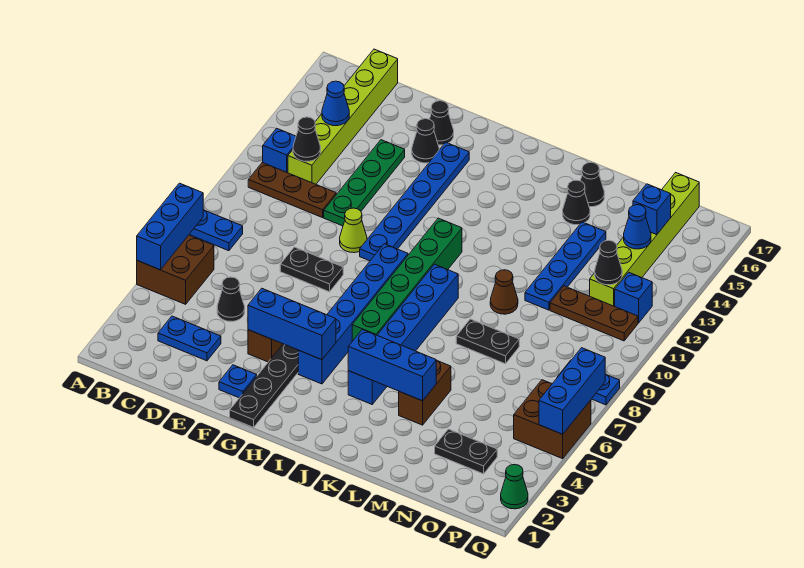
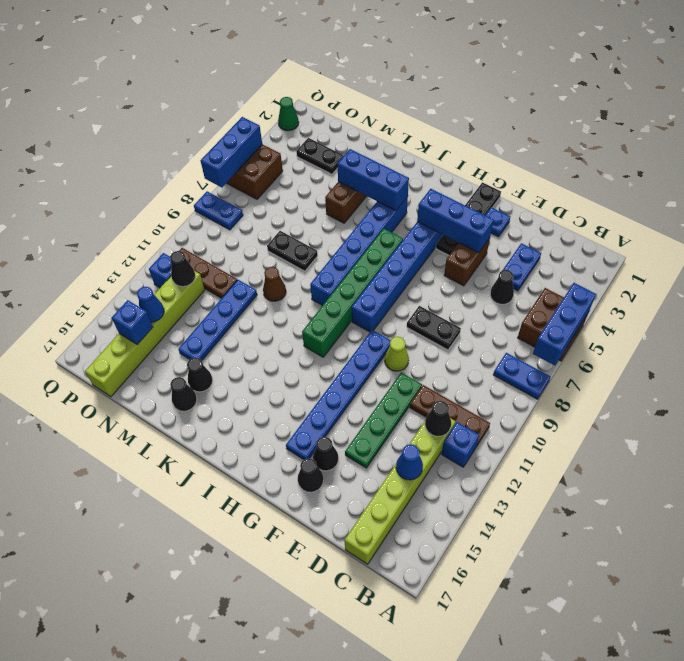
blue 1x2 plate [158,316,221,361] -> blue 1x2 plate turned to [503,243,541,291]

